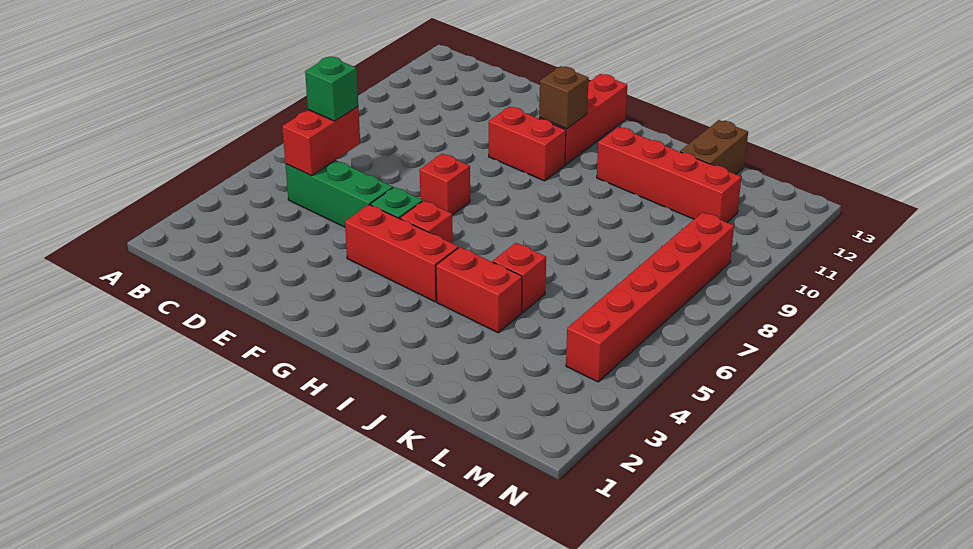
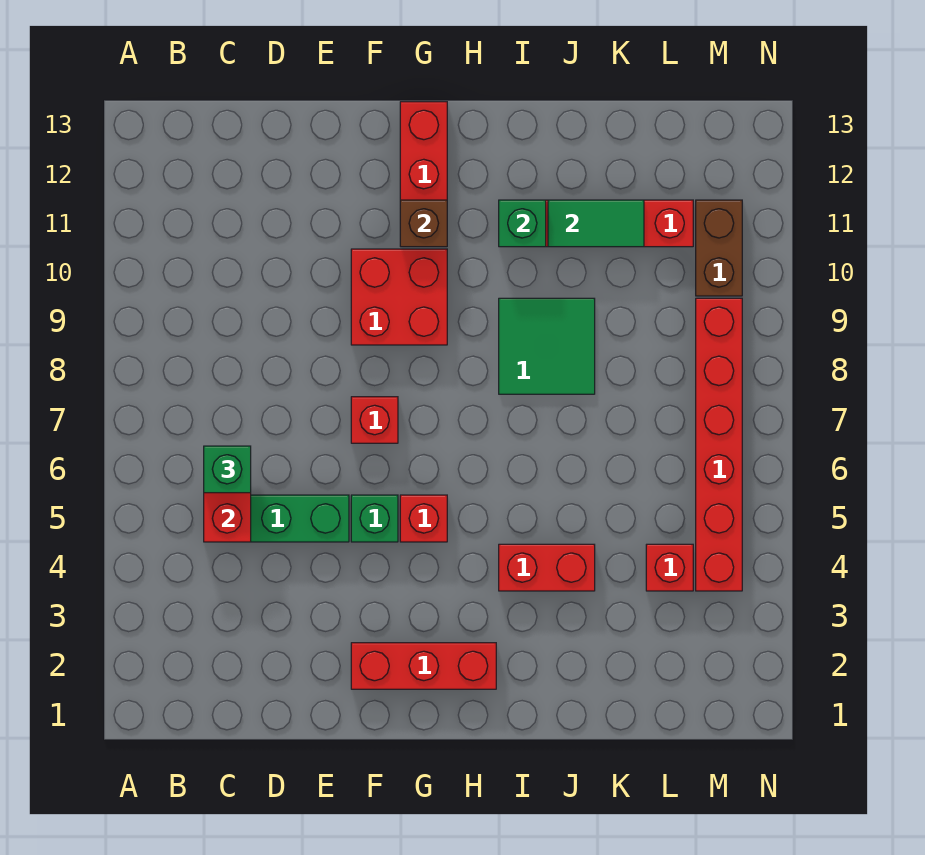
red 1x3 brick [345,205,458,302] -> red 1x3 brick moved to [351,643,496,689]
red 1x2 brick [489,107,566,181] -> red 2x2 brick [351,249,447,345]
none -> green 2x2 tile [499,298,595,394]
none -> green 1x1 brick [499,200,546,247]
red 1x1 brick [493,243,546,313] -> red 1x1 brick moved to [646,544,693,591]
none -> green 1x2 tile [548,200,644,247]
brown 1x2 brick [680,120,748,174] -> brown 1x2 brick moved to [696,200,742,296]

